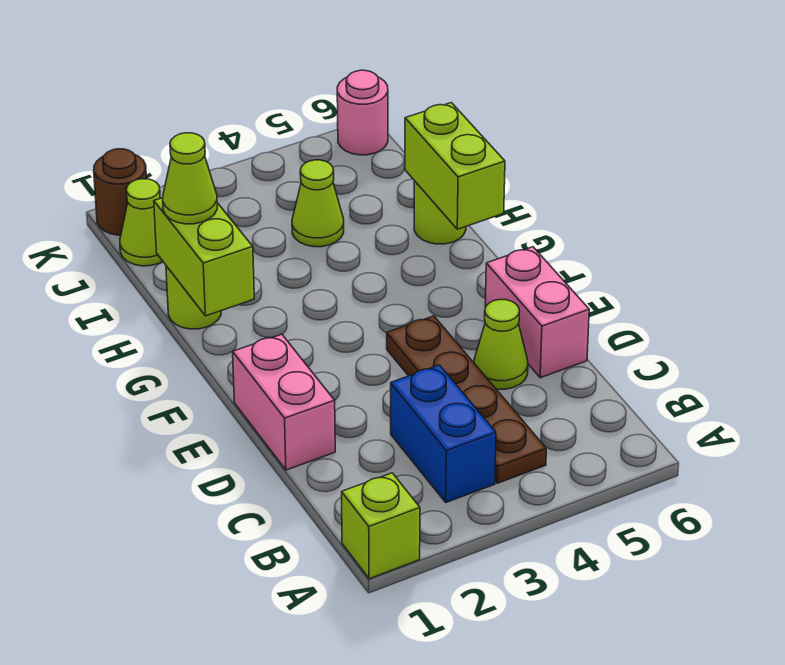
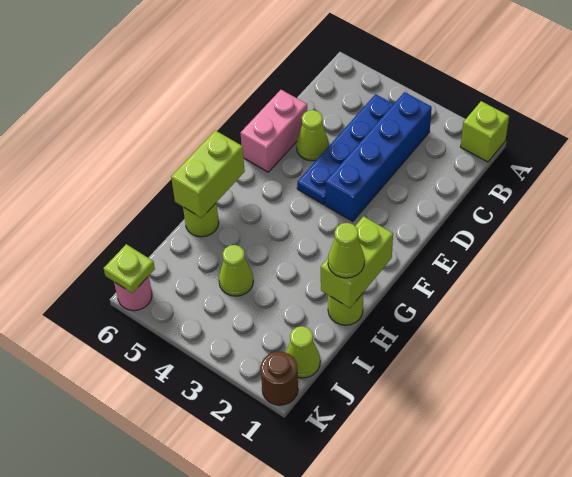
blue 1x2 brick [391,365,496,502] -> blue 1x4 brick [325,92,432,222]
brown 1x4 plate [387,316,546,483] -> blue 1x4 plate [297,94,393,205]
pink 1x2 brick [233,334,335,470] -> none
none -> lime 1x1 plate [104,244,155,293]

